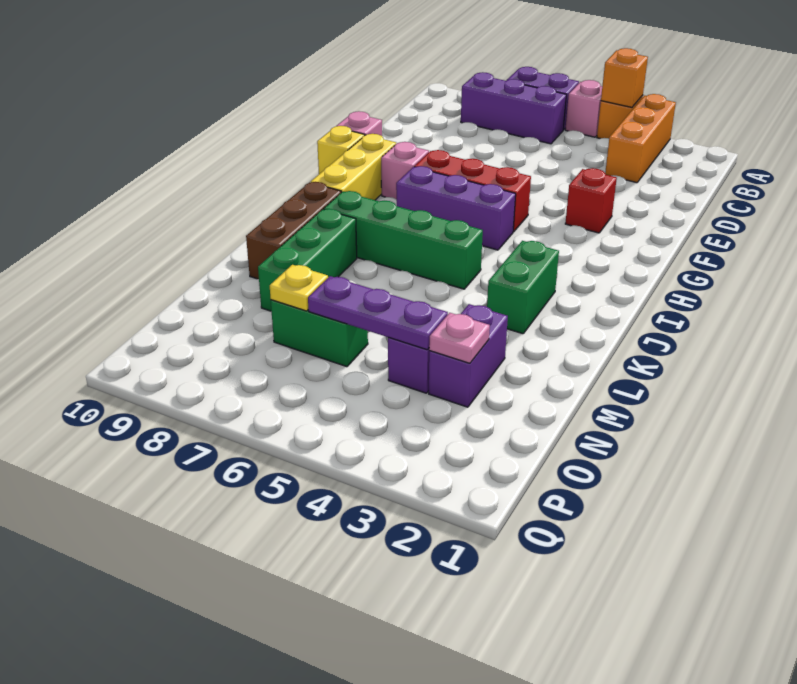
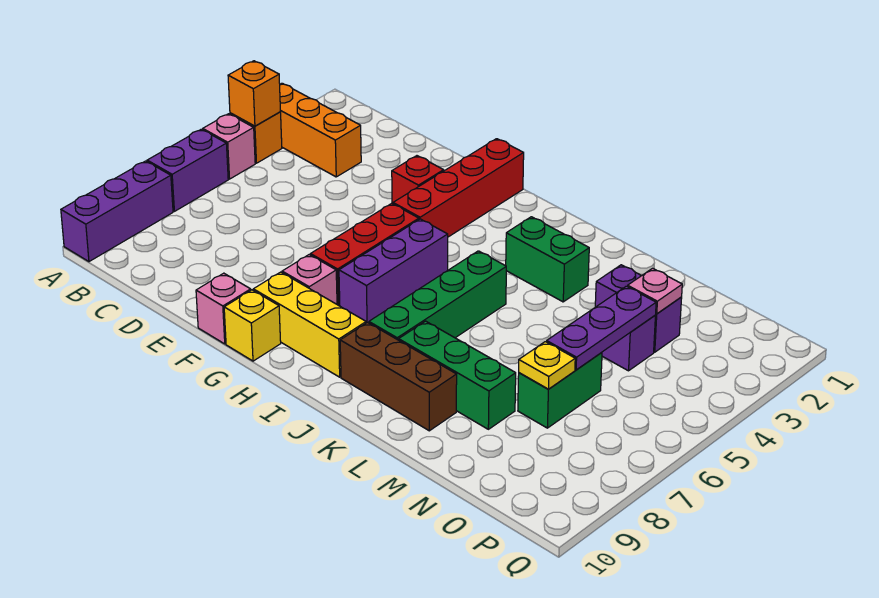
purple 1x3 brick [461,72,566,144] -> purple 1x3 brick moved to [61,161,173,262]
none -> red 1x4 brick [393,139,524,237]

